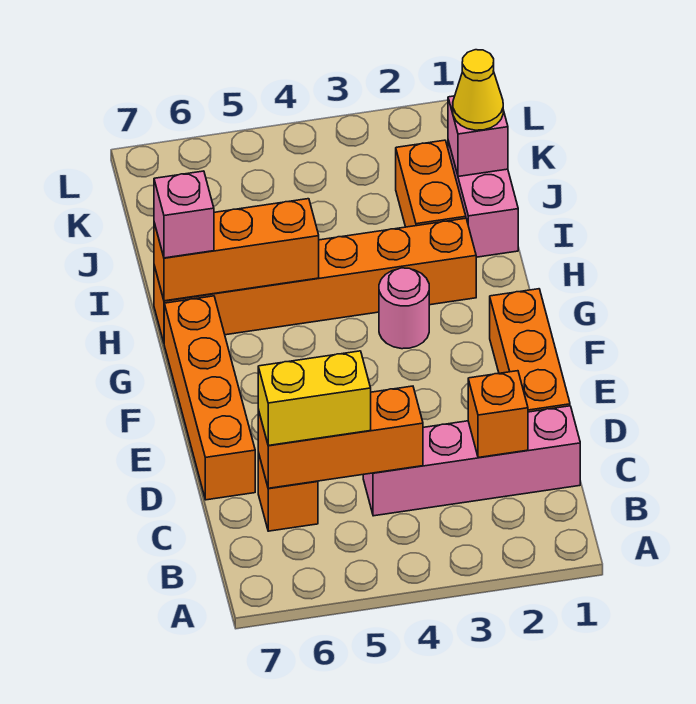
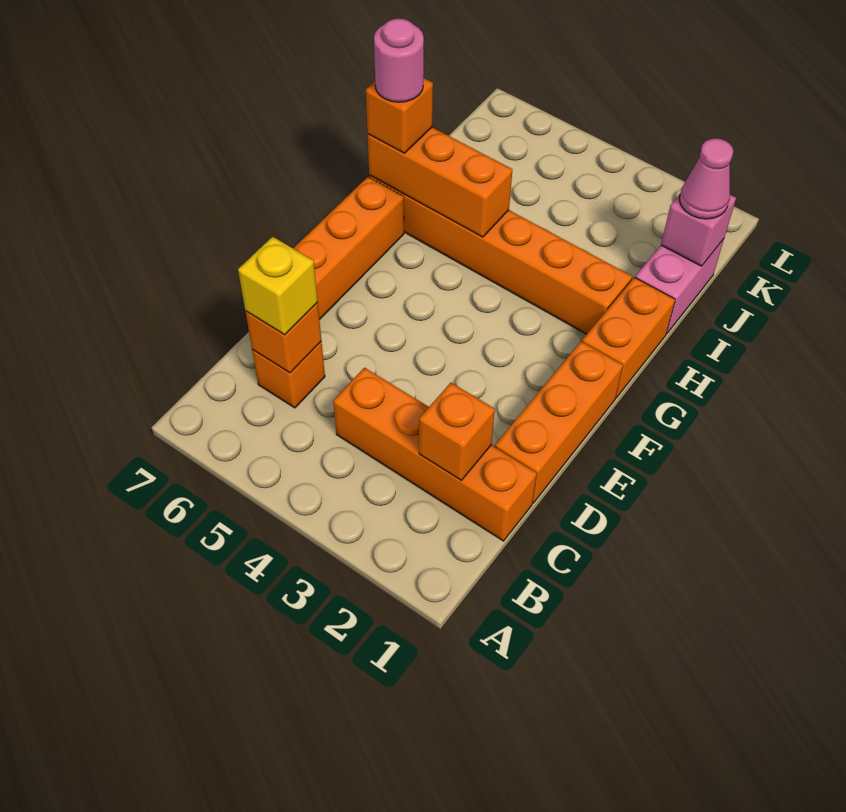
pink 1x4 brick [363,406,580,516] -> orange 1x4 brick [333,368,537,541]
orange 1x3 brick [258,386,423,488] -> orange 1x1 brick [245,303,321,373]
yellow 1x2 brick [258,351,371,445] -> yellow 1x1 brick [238,237,318,335]
pink 1x1 round brick [379,268,429,349] -> pink 1x1 round brick moved to [374,18,424,102]
pink 1x1 brick [154,171,214,258] -> orange 1x1 brick [366,78,433,153]
orange 1x2 brick [396,140,466,227] -> orange 1x2 brick moved to [582,277,675,398]
yellow 1x1 cone [453,50,503,130] -> pink 1x1 cone [680,138,733,219]

